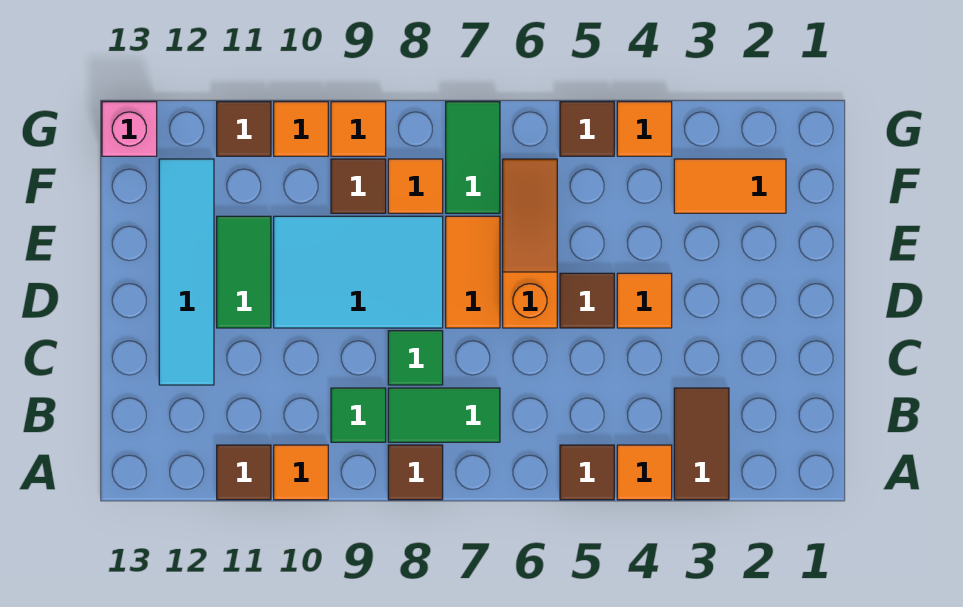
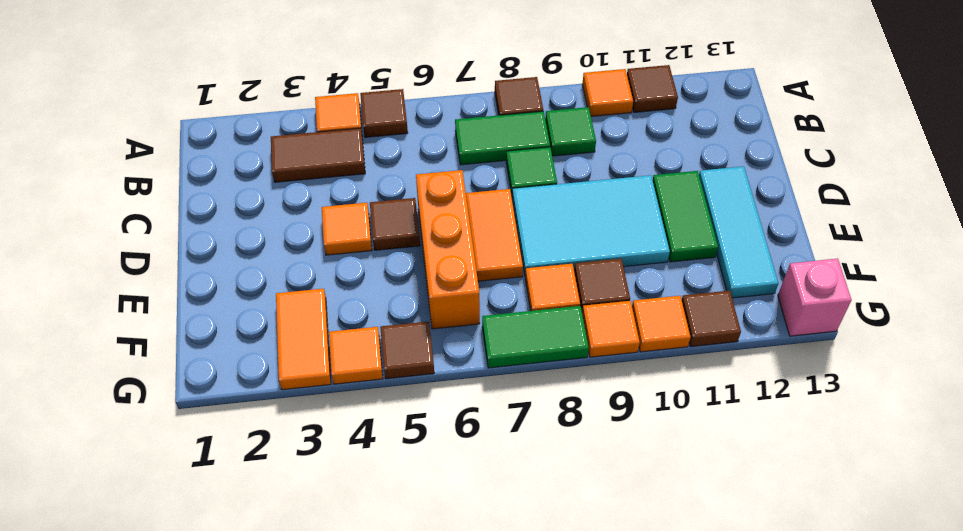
brown 1x2 tile [674,388,729,500] -> brown 1x2 tile turned to [271,128,365,182]
cyan 1x4 tile [159,159,214,385] -> cyan 1x3 tile [699,166,779,298]
orange 1x3 slope [503,159,557,328] -> orange 1x3 brick [416,170,480,329]
orange 1x2 tile [674,159,786,213] -> orange 1x2 tile turned to [276,289,331,390]
green 1x2 tile [446,102,500,213] -> green 1x2 tile turned to [482,306,589,368]

